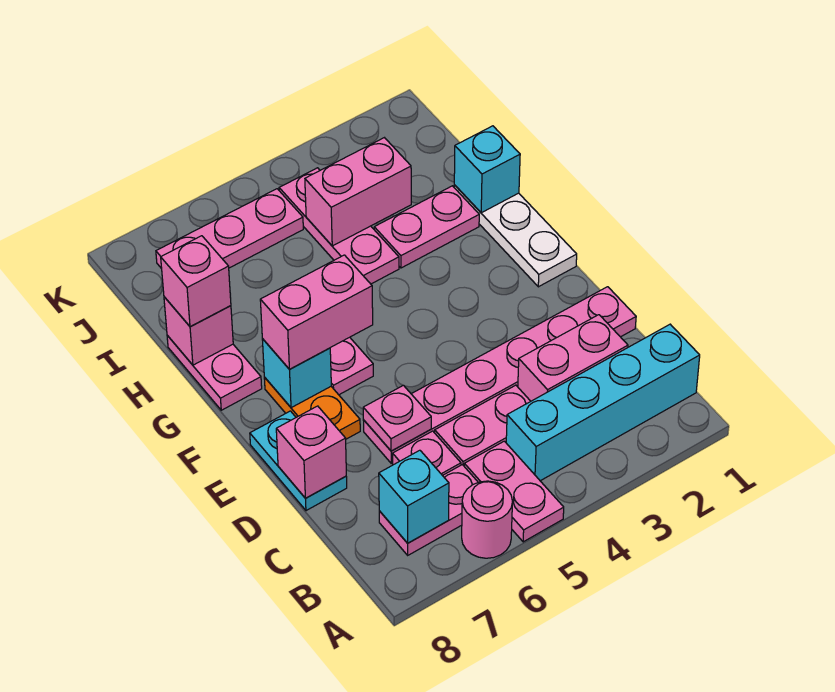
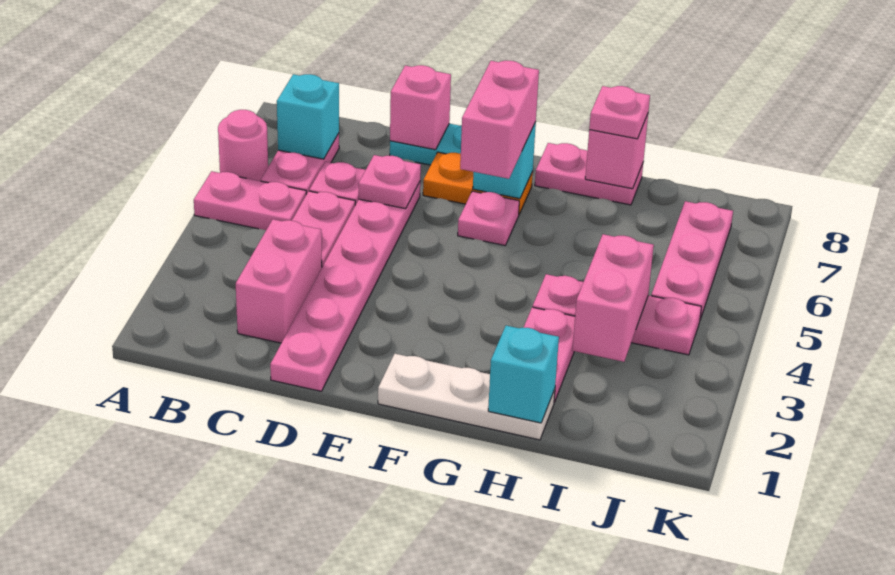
cyan 1x4 brick [506,324,700,481] -> none
pink 1x1 brick [161,236,231,327] -> pink 1x1 plate [589,86,650,139]

